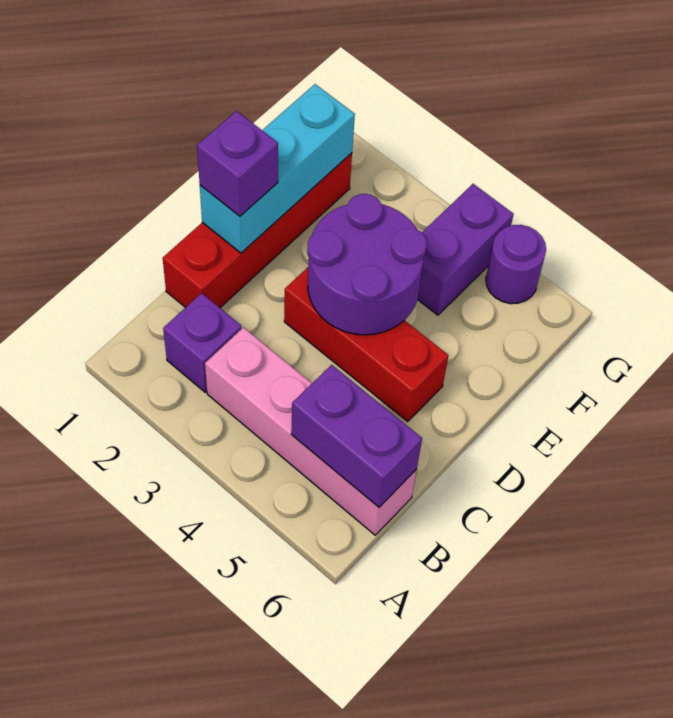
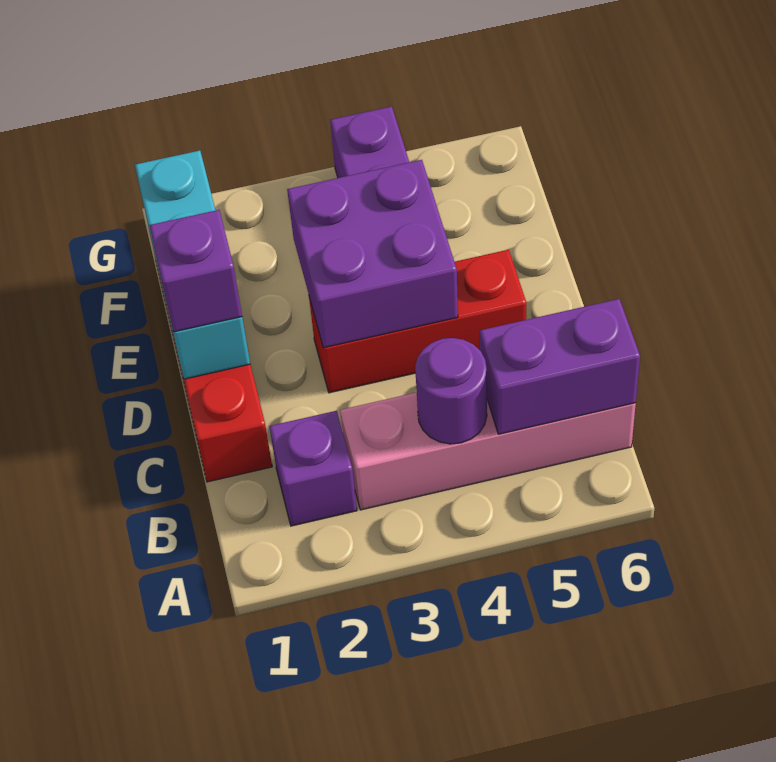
purple 2x2 round brick [307,194,427,335] -> purple 2x2 brick [287,160,458,348]
purple 1x1 round brick [486,225,546,304] -> purple 1x1 round brick moved to [415,338,487,444]

